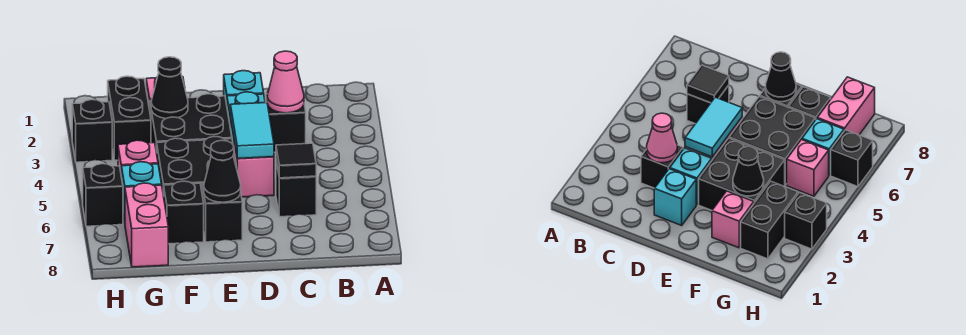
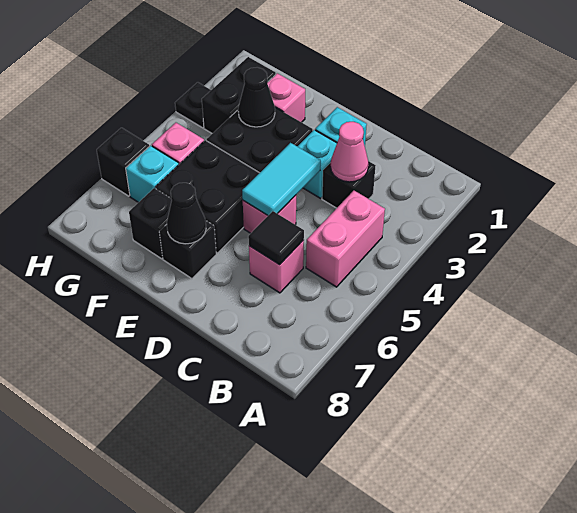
black 1x1 brick [276,161,316,217] -> pink 1x1 brick [249,240,304,293]
pink 1x2 brick [125,183,168,267] -> pink 1x2 brick moved to [306,191,385,287]
black 1x1 brick [72,100,112,162] -> black 1x1 plate [175,82,211,128]

